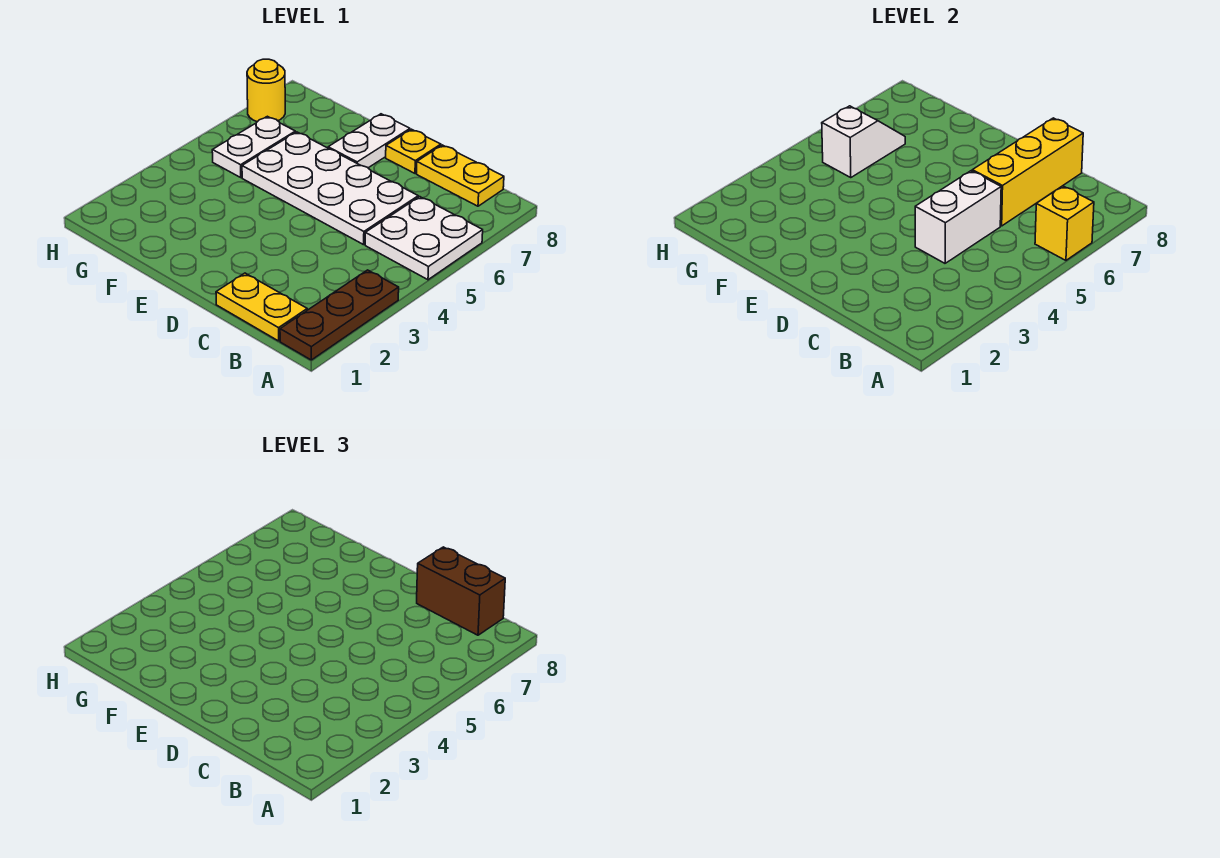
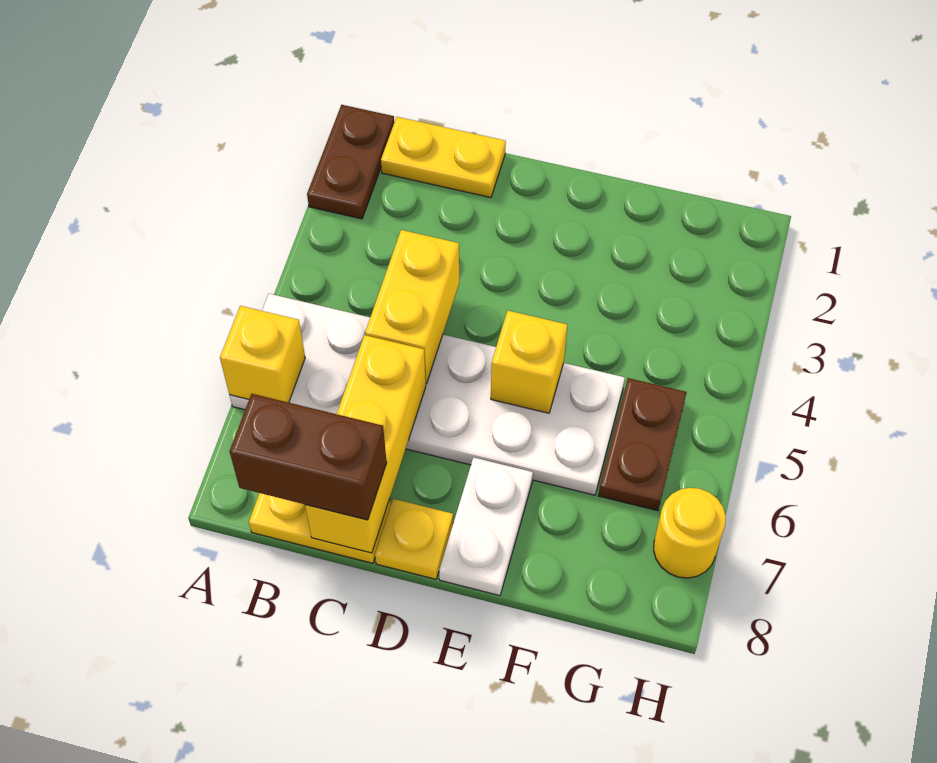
brown 1x3 plate [280,270,399,360] -> brown 1x2 plate [307,105,394,219]
white 1x2 brick [915,171,1001,263] -> yellow 1x2 brick [365,230,459,384]
none -> yellow 1x1 brick [491,311,567,413]
white 1x2 plate [212,116,295,178] -> brown 1x2 plate [598,378,687,511]
white 1x2 slope [822,106,905,178] -> none

